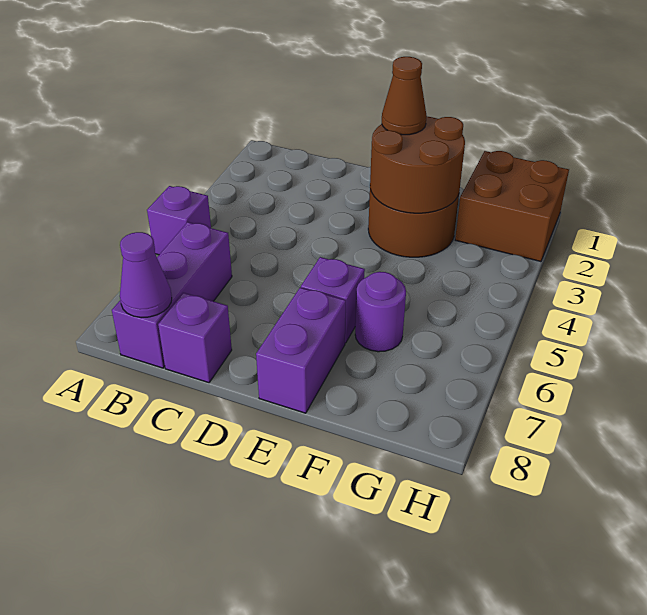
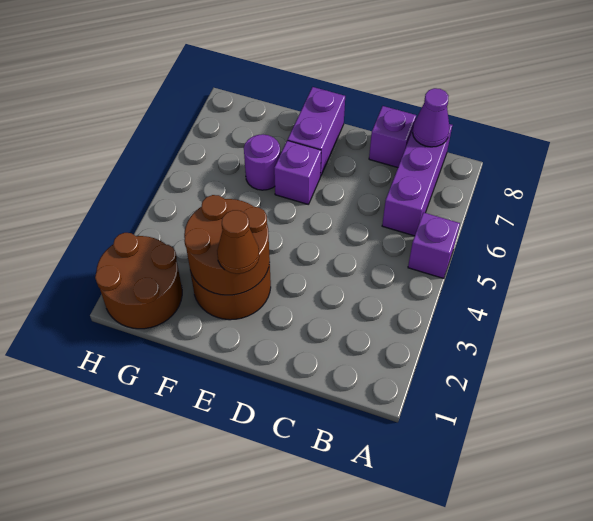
brown 2x2 brick [455,151,569,262] -> brown 2x2 round brick [95,233,182,329]

